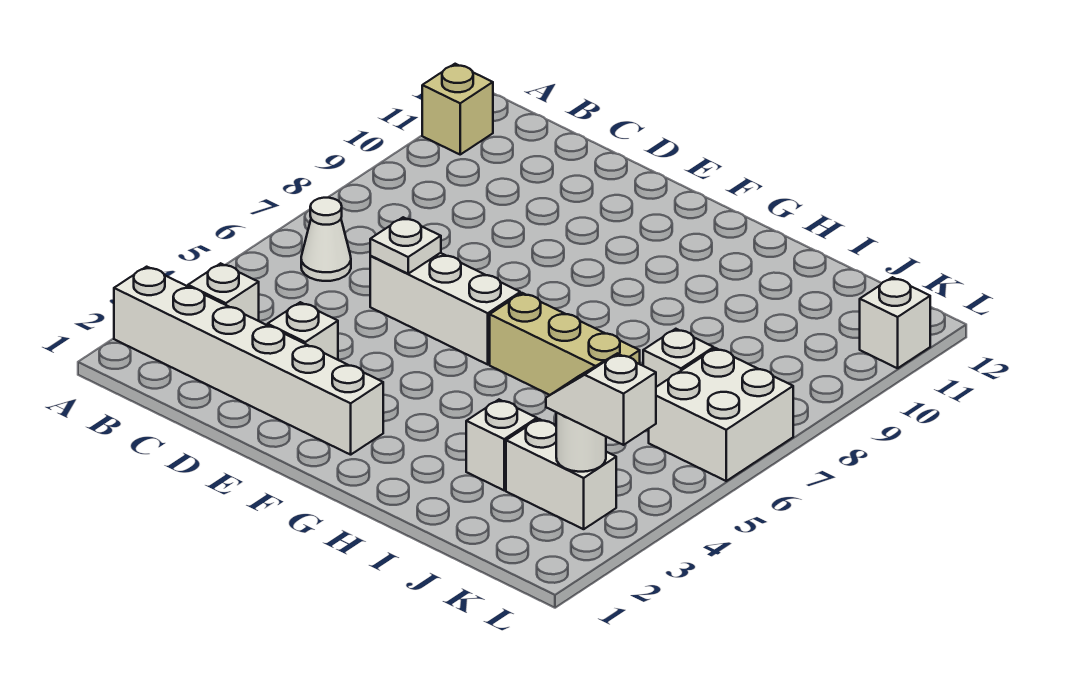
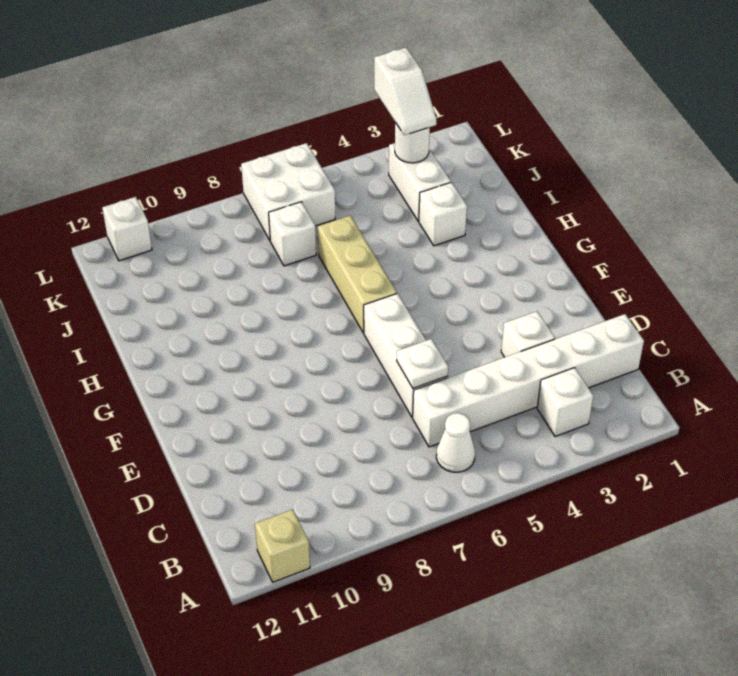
white 1x6 brick [114,267,383,455] -> white 1x6 brick turned to [413,314,644,447]

